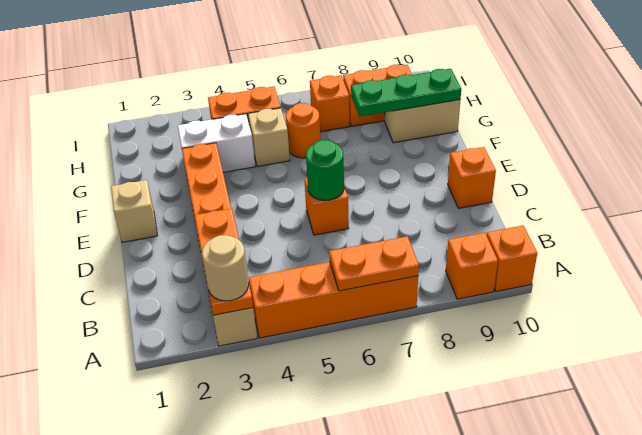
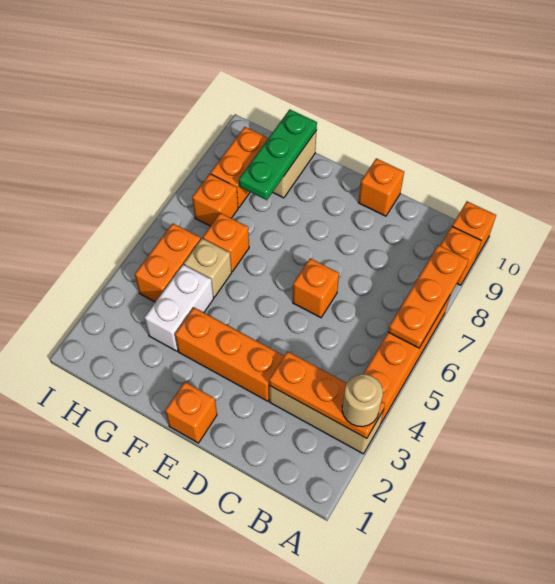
orange 1x2 plate [329,236,419,291] -> orange 1x3 plate [388,245,468,348]
green 1x1 round brick [306,140,344,201] -> none
tan 1x1 brick [111,180,158,242] -> orange 1x1 brick [165,382,217,443]
orange 1x1 round brick [286,103,320,158] -> orange 1x1 brick [203,213,249,271]

